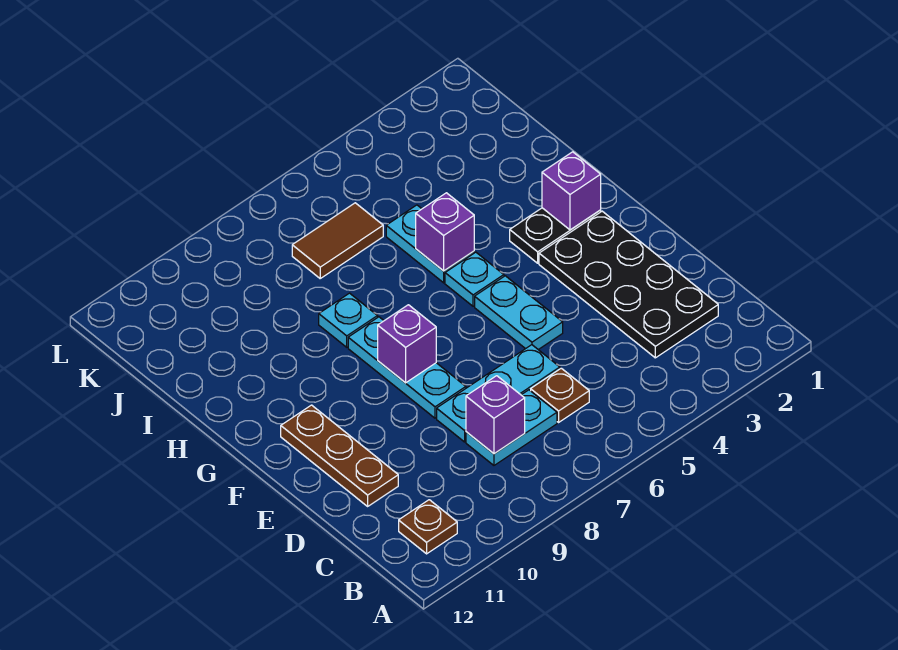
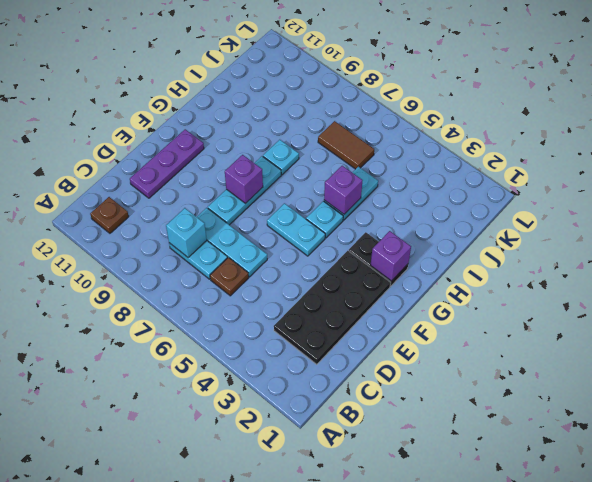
purple 1x1 brick [466,376,525,454] -> cyan 1x1 brick [166,208,207,257]
brown 1x3 plate [281,405,398,506] -> purple 1x3 plate [130,129,204,198]
cyan 1x2 plate [475,276,563,350] -> cyan 1x2 plate turned to [267,203,325,256]

